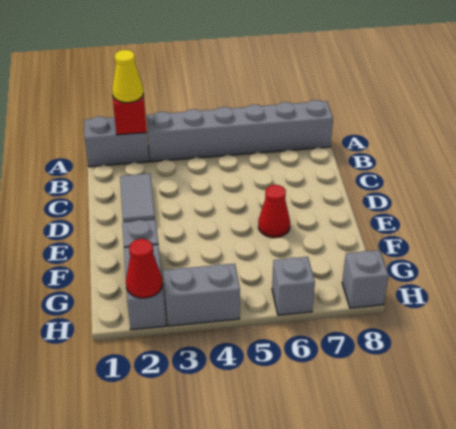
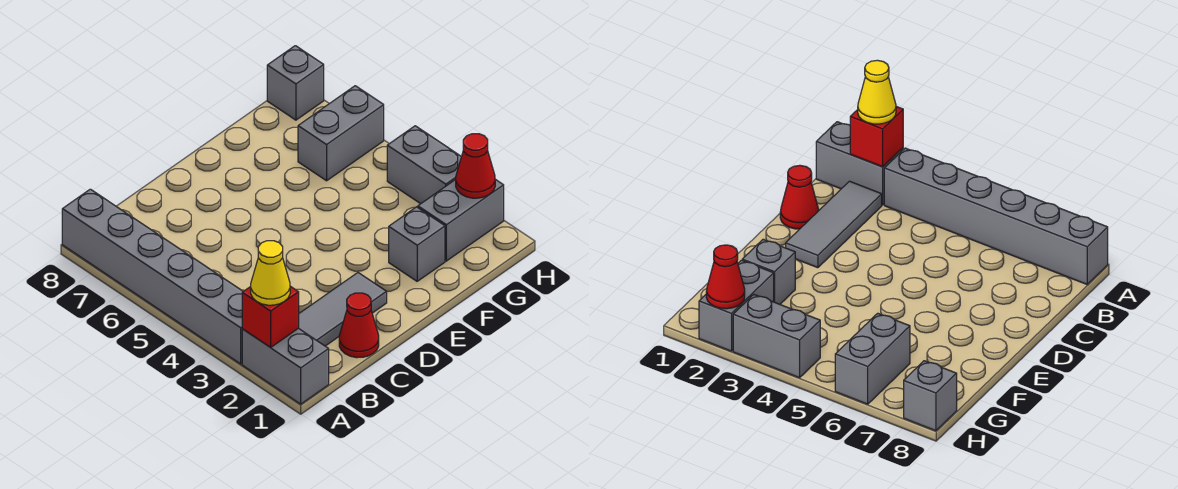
grey 1x2 tile [120,174,155,223] -> grey 1x3 tile [299,273,387,346]
red 1x1 cone [258,185,290,237] -> red 1x1 cone moved to [339,293,379,358]
grey 1x1 brick [272,257,315,315] -> grey 1x2 brick [298,86,384,181]

